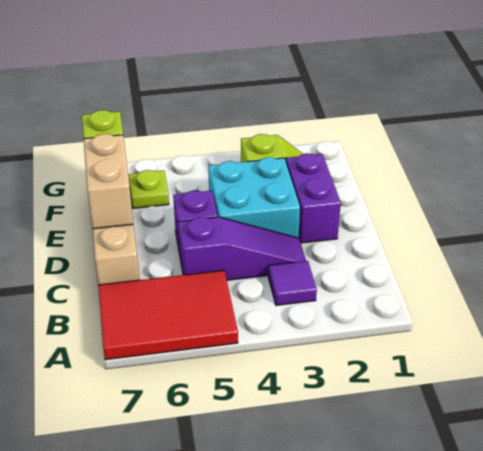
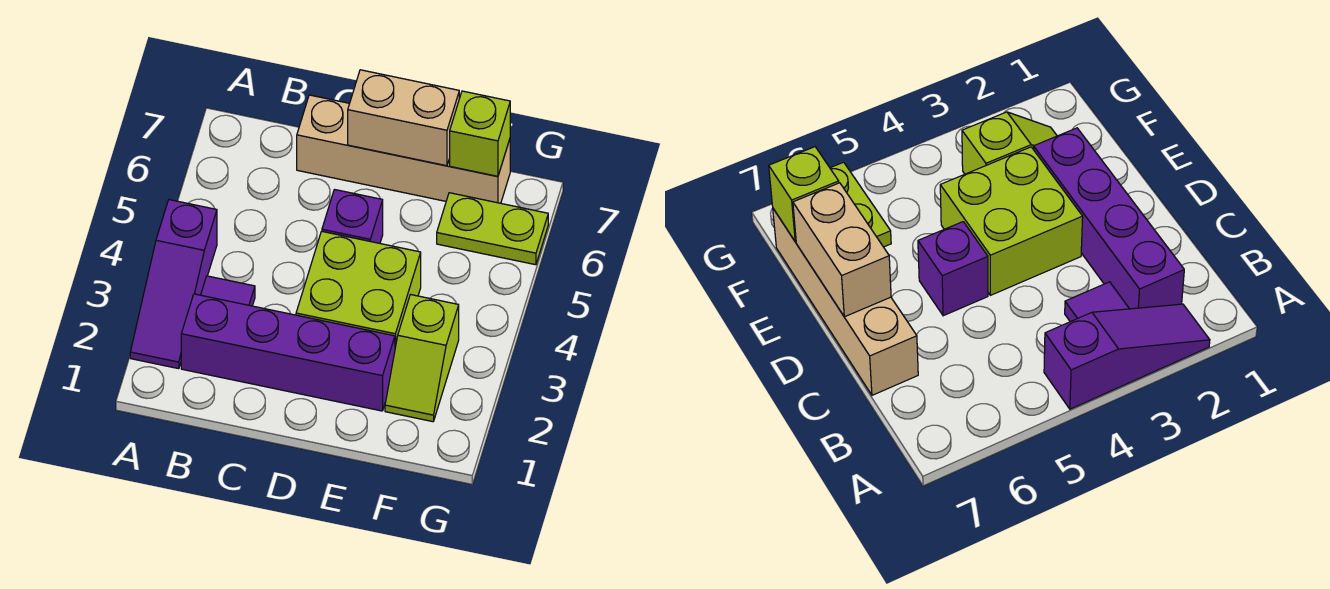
red 2x3 tile [98,270,238,360] -> none
purple 1x3 slope [178,217,306,280] -> purple 1x3 slope moved to [130,200,217,369]
purple 1x2 brick [286,153,341,243] -> purple 1x4 brick [181,294,395,411]
cyan 2x2 brick [208,157,300,238] -> lime 2x2 brick [296,231,421,347]
lime 1x1 plate [128,170,169,208] -> lime 1x2 plate [437,193,548,265]

